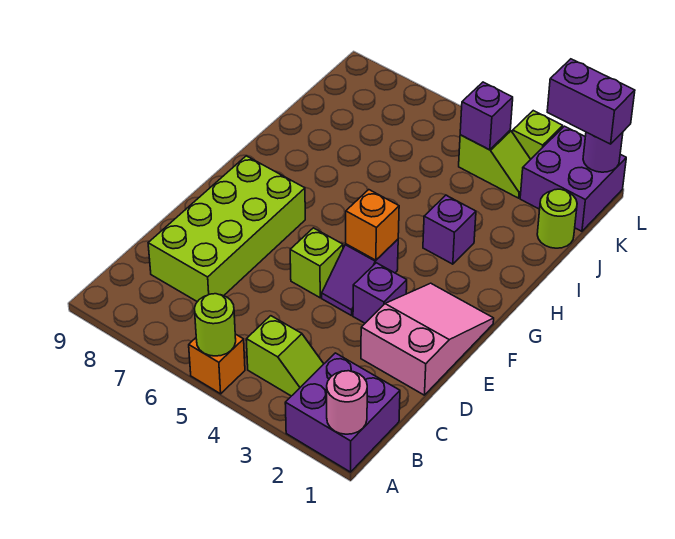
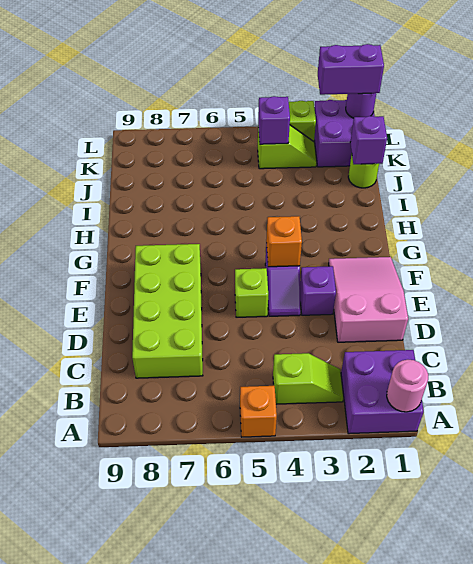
lime 1x1 round brick [194,294,236,356] -> none
purple 1x1 brick [423,195,476,264] -> purple 1x1 brick moved to [350,116,387,164]

